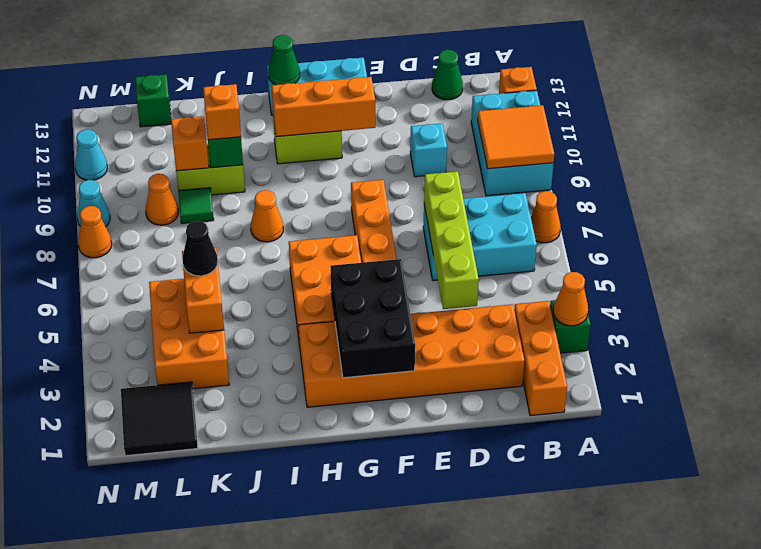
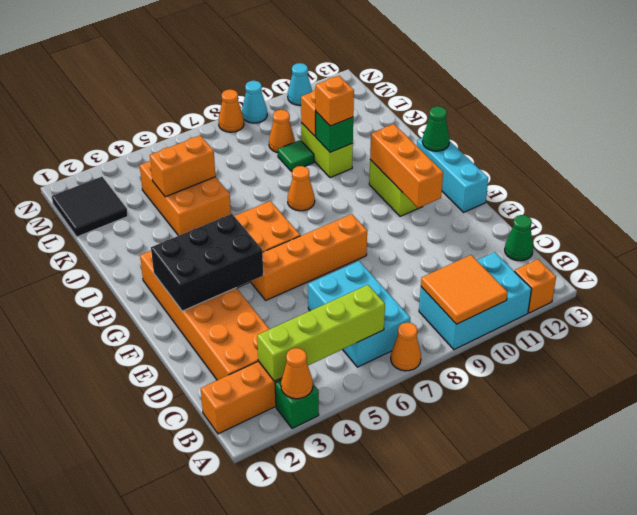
lime 1x4 brick [424,171,479,309] -> lime 1x4 brick moved to [257,285,385,381]
cyan 1x1 brick [410,123,447,177] -> none
orange 2x3 brick [149,279,229,389] -> orange 2x3 brick turned to [140,161,231,236]
black 1x1 cone [182,221,218,276] -> none
green 1x1 brick [135,74,171,127] -> none

